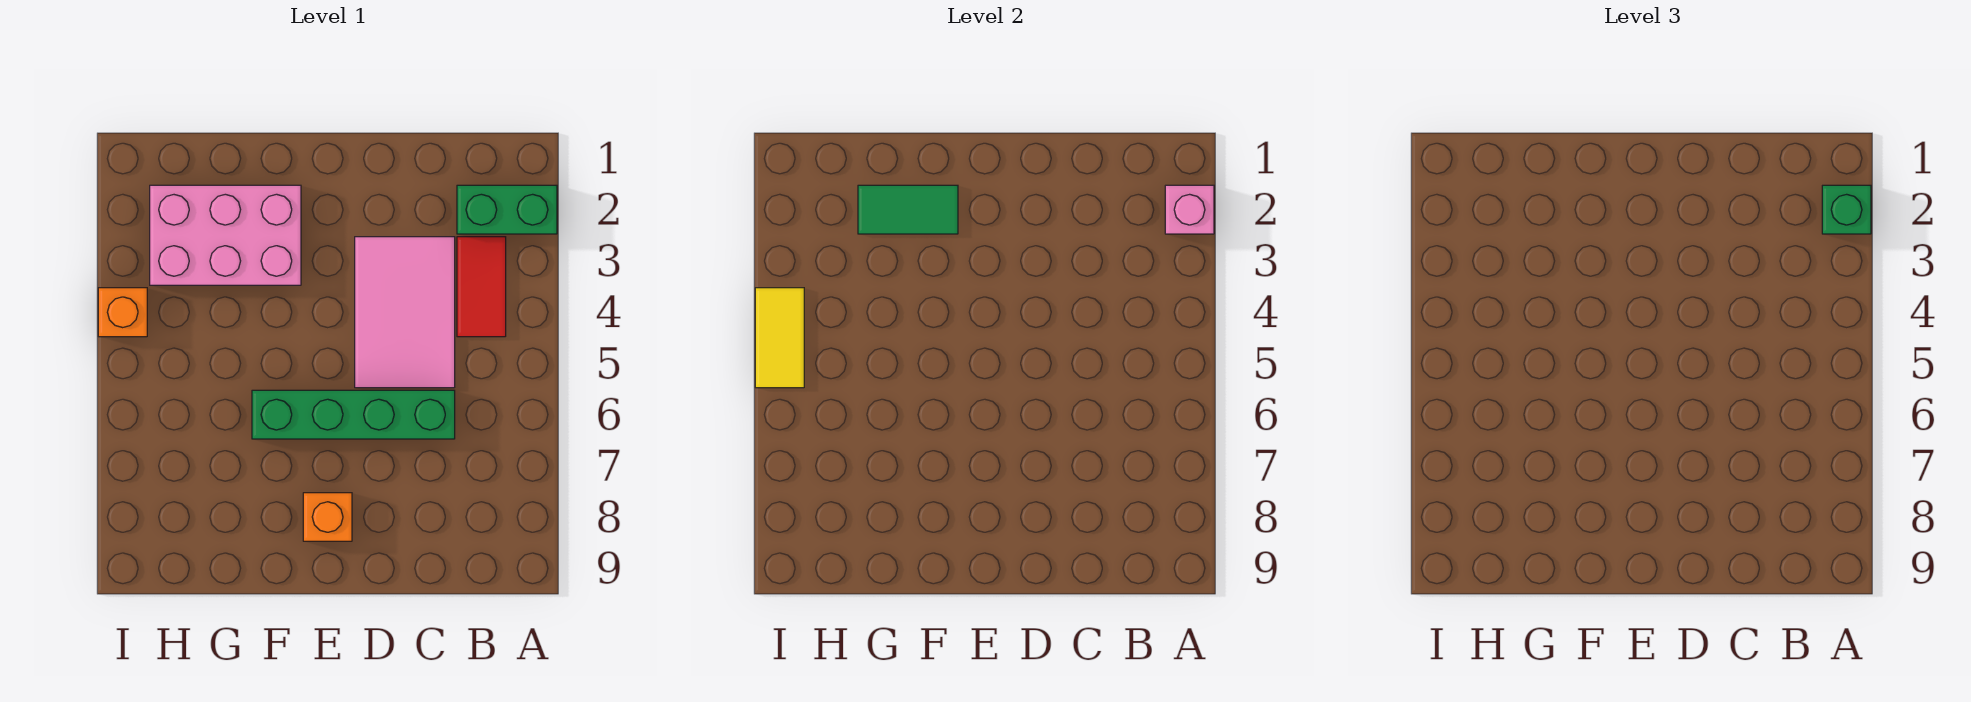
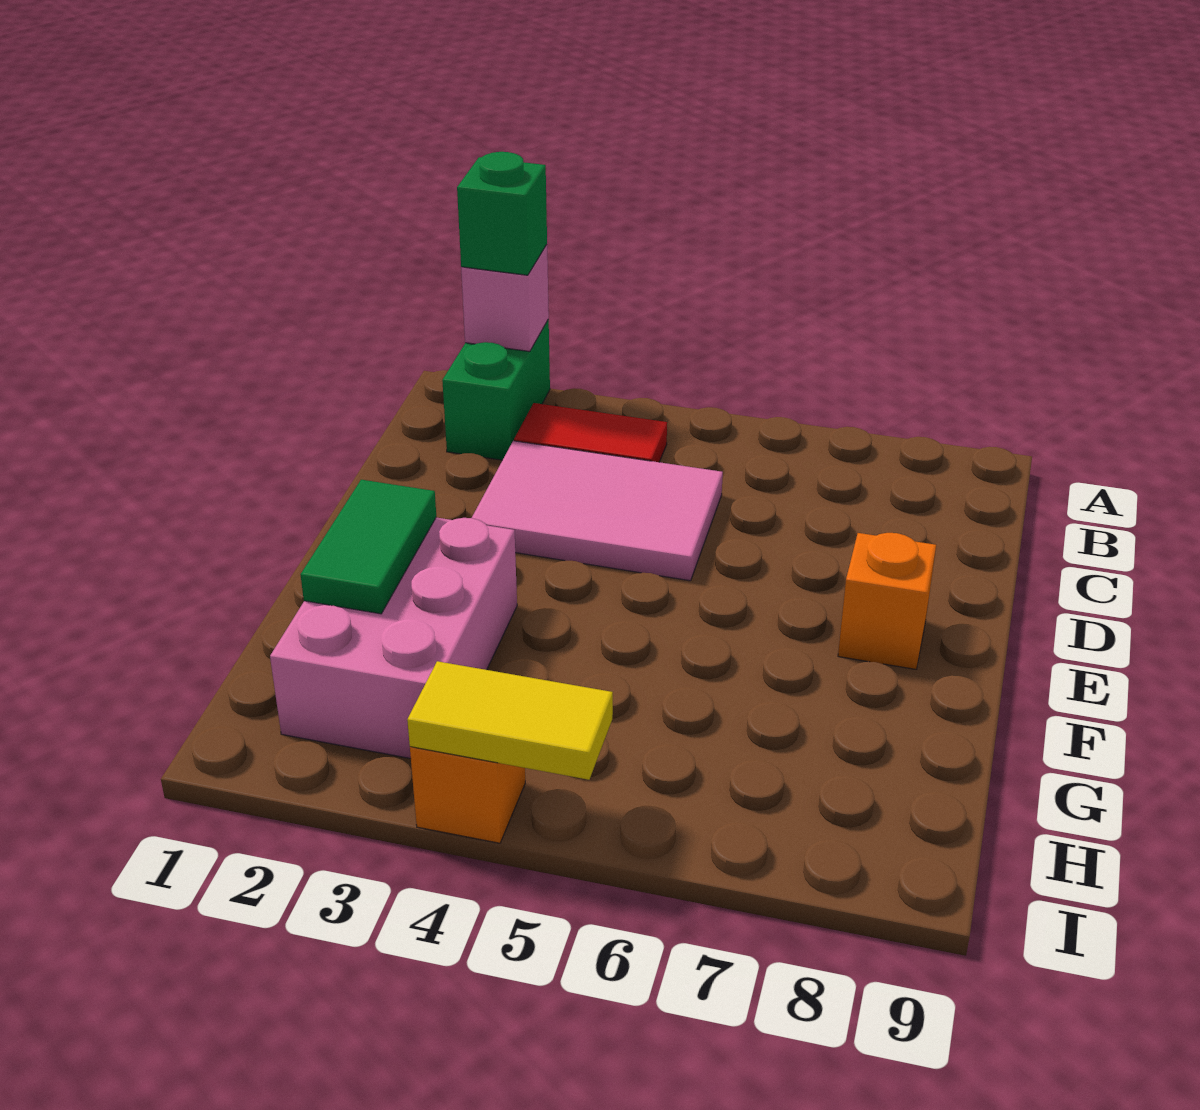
green 1x4 brick [252,390,455,439] -> none

